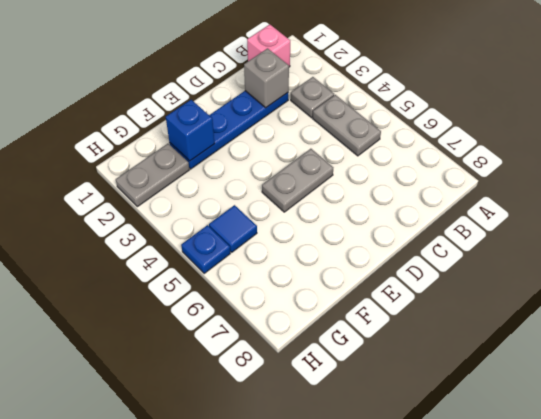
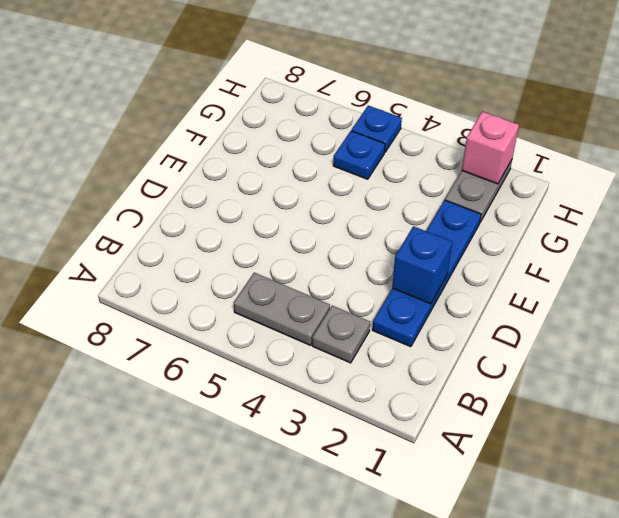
pink 1x1 brick [247,24,290,67] -> pink 1x1 brick moved to [462,111,519,184]
grey 1x1 brick [244,48,289,108] -> none
grey 1x2 plate [262,149,333,212] -> none
blue 1x1 brick [166,100,215,161] -> blue 1x1 brick moved to [392,226,452,304]
blue 1x1 tile [209,205,257,252] -> blue 1x1 plate [333,131,385,179]

